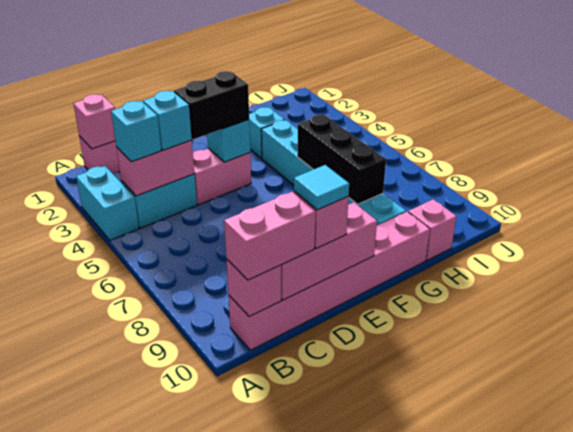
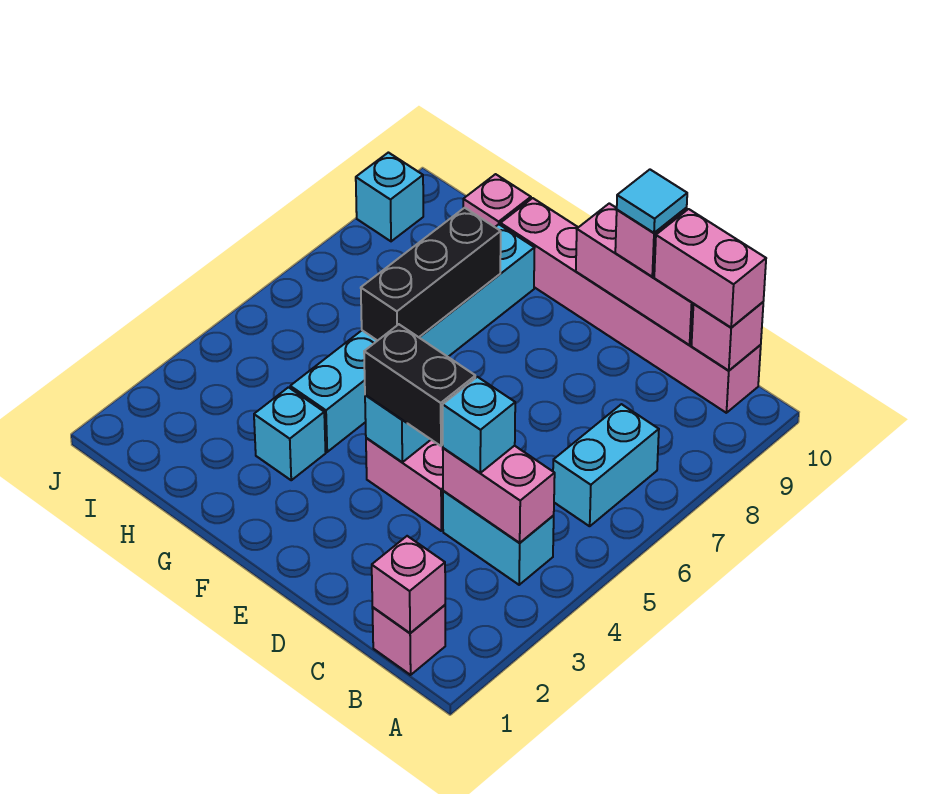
cyan 1x2 brick [76,166,139,240] -> cyan 1x2 brick moved to [553,404,659,526]
cyan 1x1 brick [111,101,161,162] -> cyan 1x1 brick moved to [356,153,423,241]

